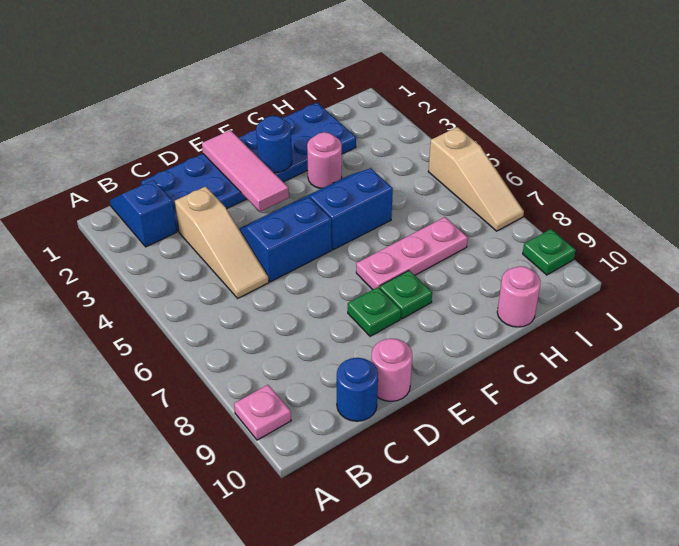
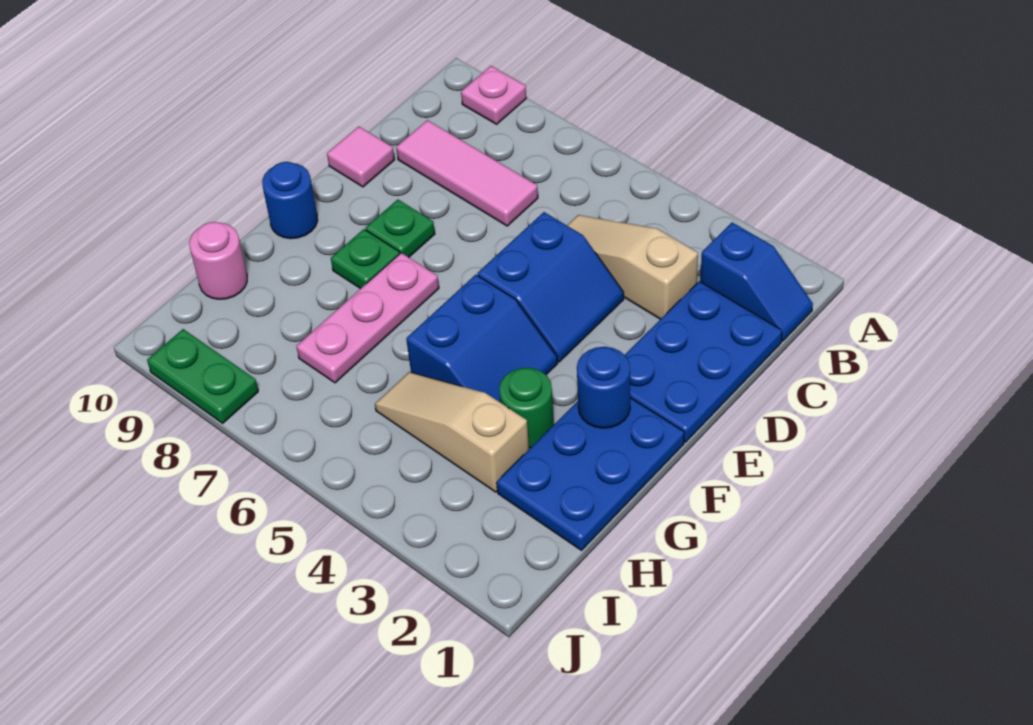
blue 1x1 round brick [337,358,378,421] -> blue 1x1 round brick moved to [262,162,318,239]
pink 1x1 round brick [371,338,412,401] -> pink 1x1 tile [327,126,395,187]
pink 1x3 tile [202,130,289,212] -> pink 1x3 tile moved to [396,120,538,226]
pink 1x1 round brick [307,132,342,189] -> green 1x1 round brick [499,368,554,448]
tan 1x3 slope [428,127,524,231] -> tan 1x3 slope moved to [375,372,529,492]
green 1x1 plate [523,229,576,275] -> green 1x2 plate [147,329,258,423]

